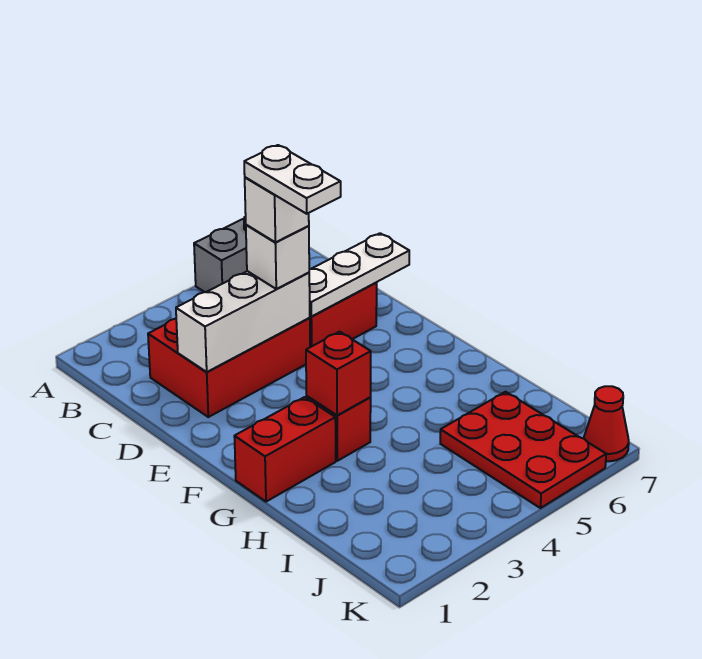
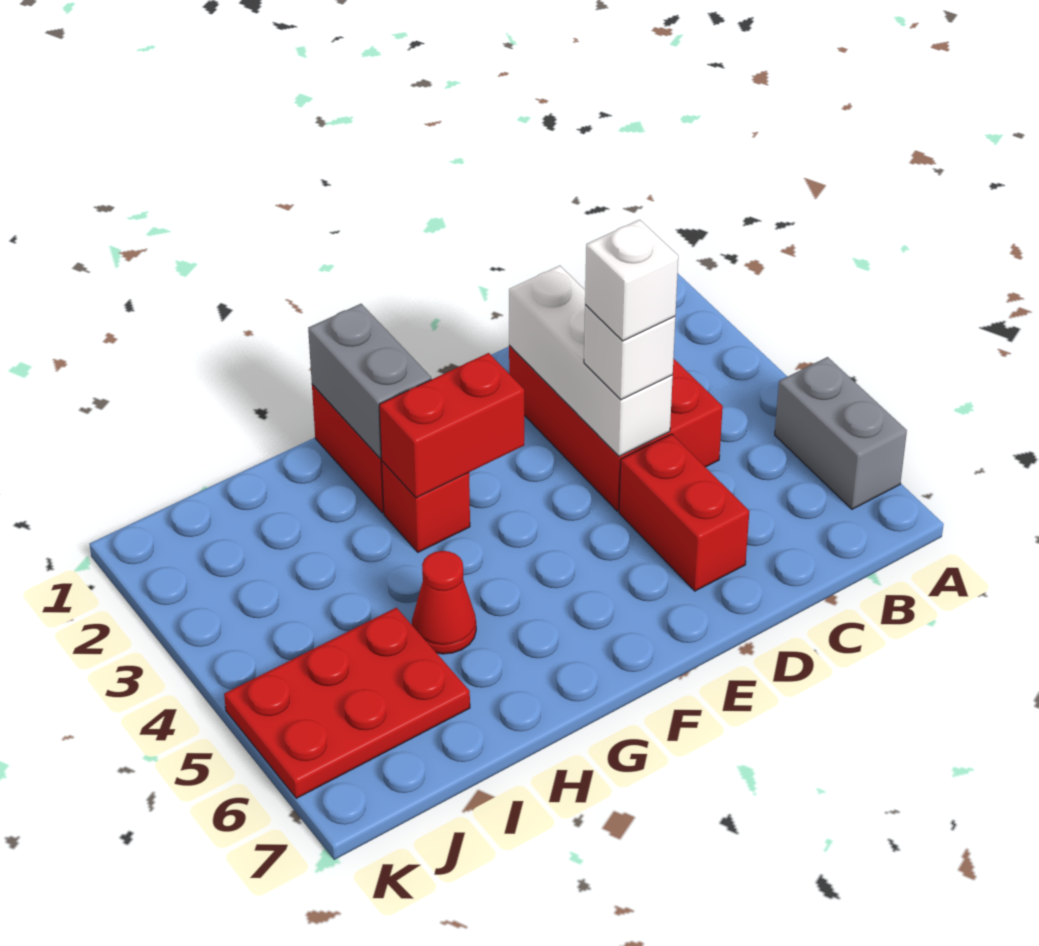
white 1x2 plate [244,145,341,214] -> none
white 1x3 plate [309,233,409,317] -> none
none -> grey 1x2 brick [308,304,431,458]
red 1x1 brick [306,332,371,415] -> red 1x2 brick [379,353,524,498]
red 1x1 cone [584,386,629,461] -> red 1x1 cone moved to [412,551,476,654]

